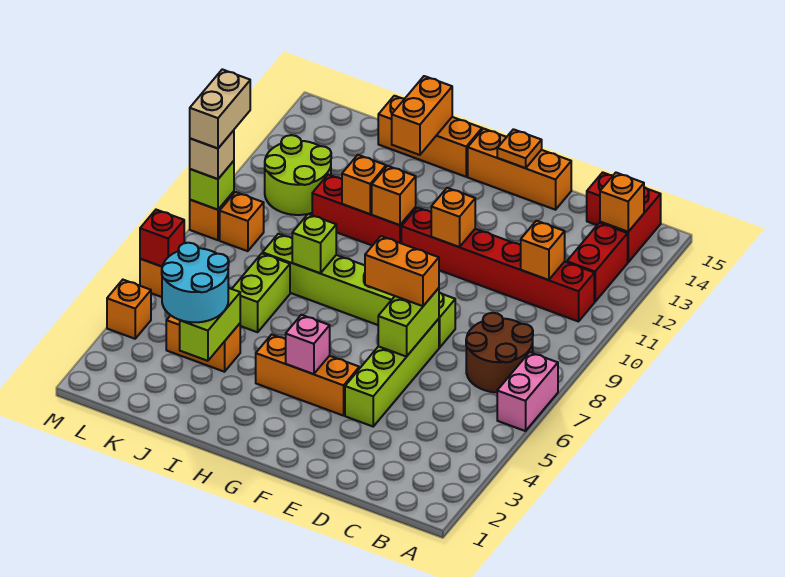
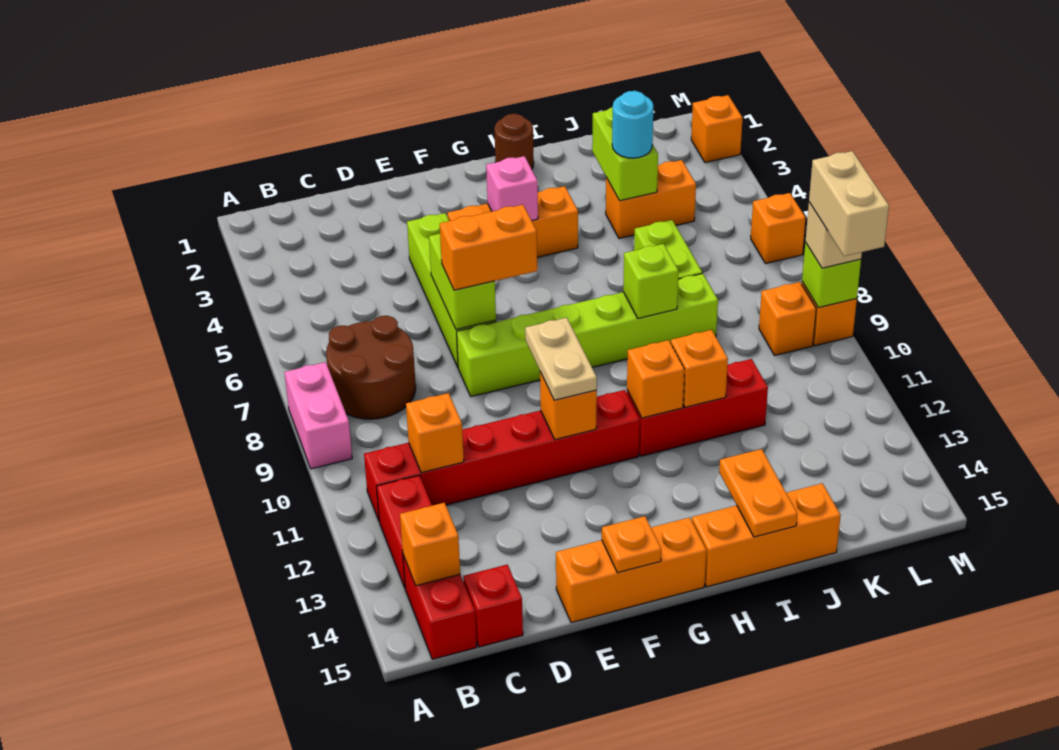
pink 1x2 brick [497,352,558,431] -> pink 1x2 brick moved to [285,362,352,469]
none -> tan 1x2 plate [525,318,597,400]
none -> brown 1x1 round brick [494,114,534,169]
orange 1x2 brick [392,76,452,155] -> orange 1x2 plate [719,449,797,537]
cyan 2x2 round brick [162,243,229,322] -> cyan 1x1 round brick [612,91,653,158]
lime 2x2 round brick [265,135,331,215] -> none
orange 1x1 brick [107,280,151,339] -> orange 1x1 brick moved to [691,95,743,163]
red 1x1 brick [140,210,184,267] -> none

